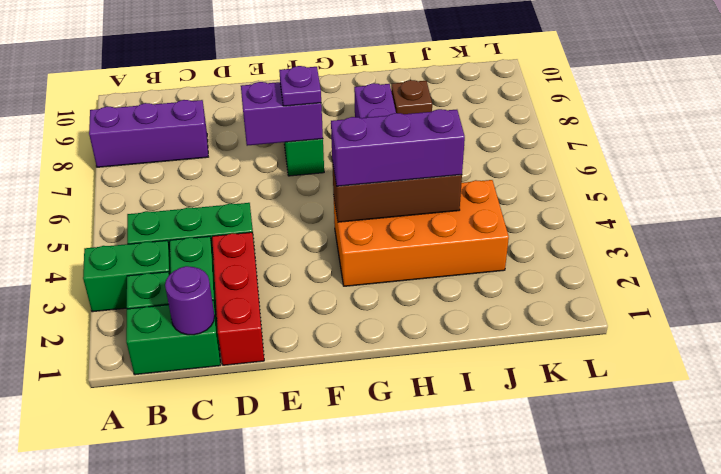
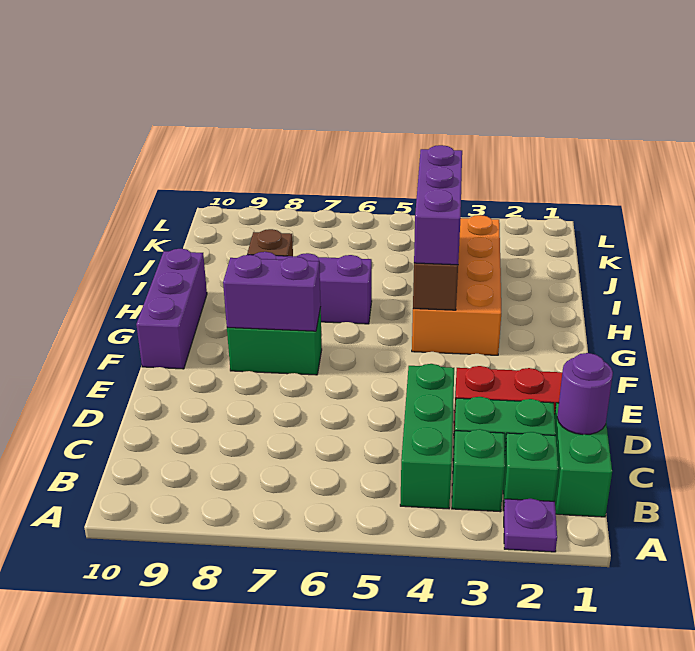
green 1x2 brick [83,240,171,312] -> green 1x1 brick [452,429,505,512]
purple 1x3 brick [89,100,208,167] -> purple 1x3 brick moved to [136,249,207,369]
purple 1x2 brick [241,82,323,146] -> purple 1x2 brick turned to [223,255,321,331]
purple 1x1 plate [279,66,321,106] -> purple 1x1 plate moved to [504,499,557,552]

